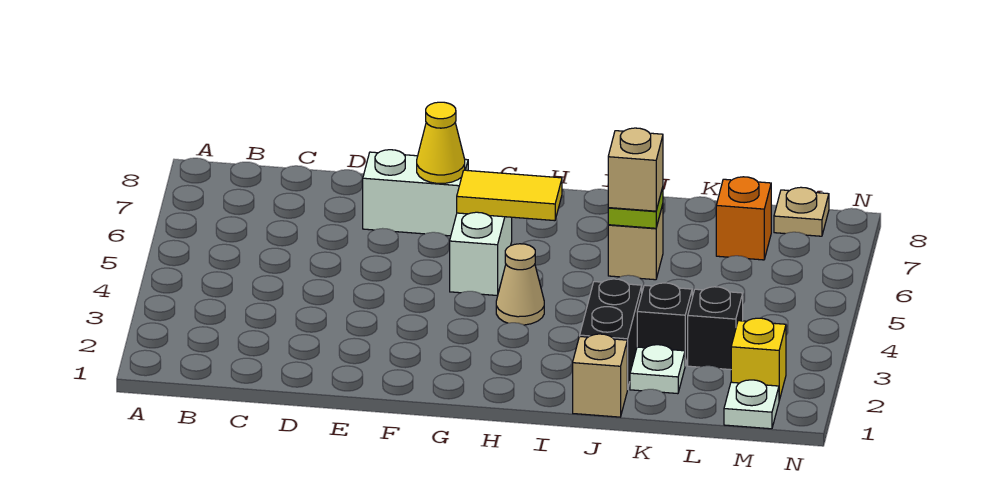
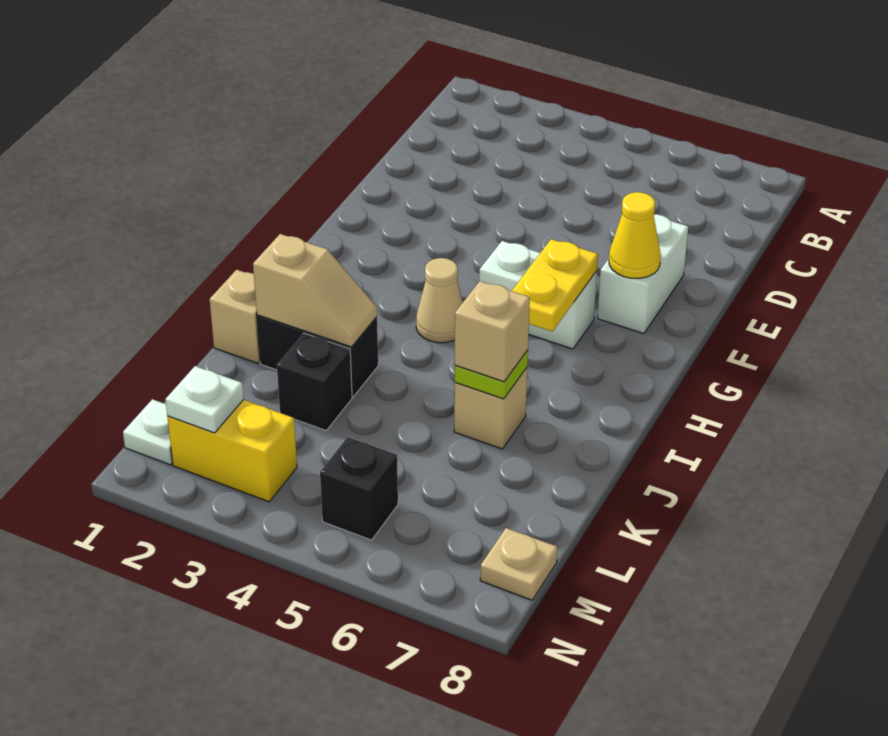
yellow 1x2 tile [457,170,562,221] -> yellow 1x2 plate [512,239,598,332]
none -> tan 1x2 slope [253,234,377,347]
white 1x1 plate [630,345,685,394] -> white 1x1 plate moved to [165,366,244,433]
black 1x1 brick [688,287,743,370] -> black 1x1 brick moved to [320,437,398,540]
orange 1x1 brick [716,177,771,260] -> none
yellow 1x1 brick [731,318,786,400] -> yellow 1x2 brick [167,400,297,502]

